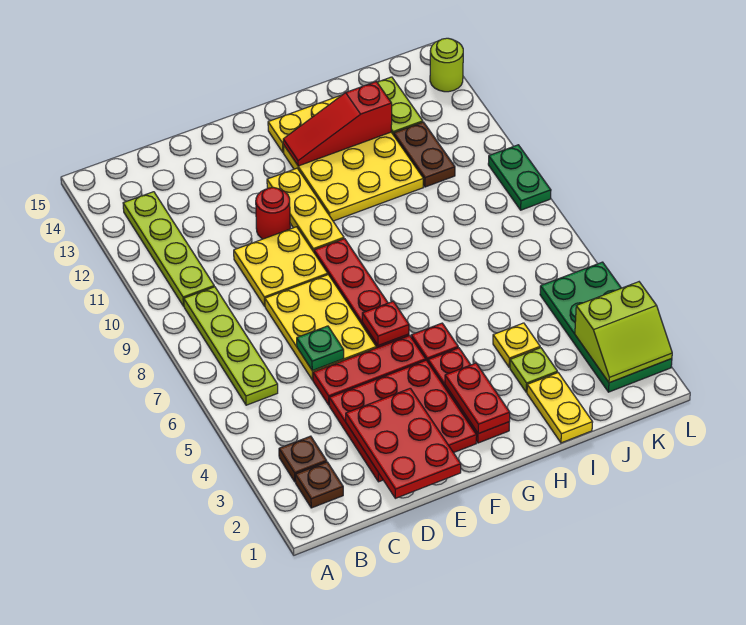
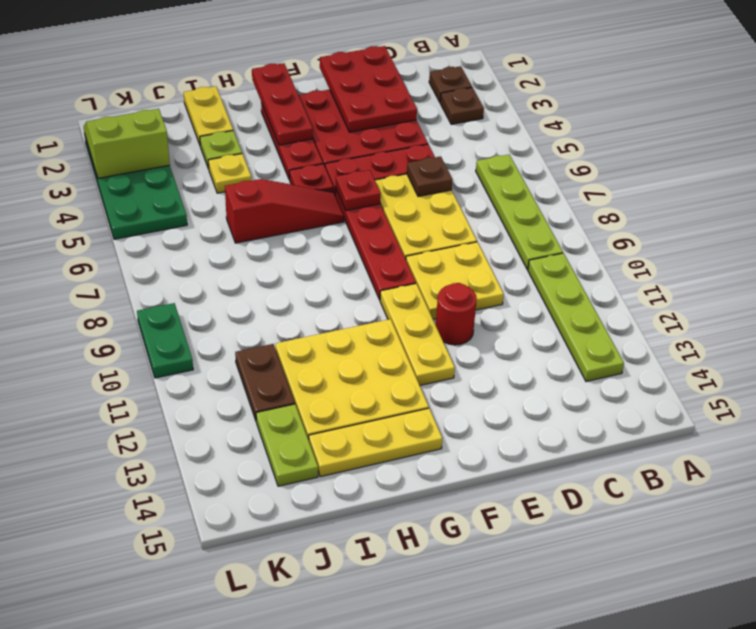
green 1x1 plate [297,326,344,371] -> brown 1x1 plate [407,156,453,197]
red 1x2 plate [445,363,510,434] -> red 1x3 plate [252,63,313,145]
red 1x3 slope [283,82,392,166] -> red 1x3 slope moved to [225,179,344,243]
lime 1x1 round brick [430,38,463,92] -> none

